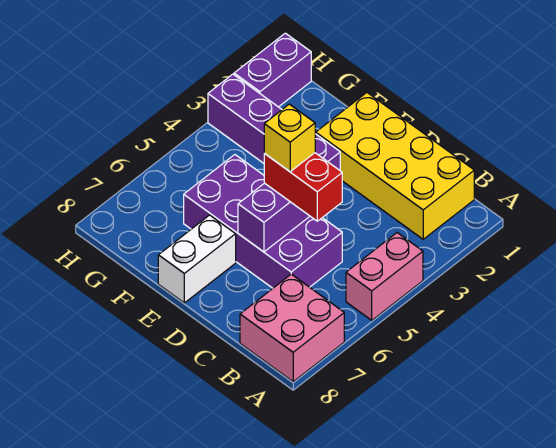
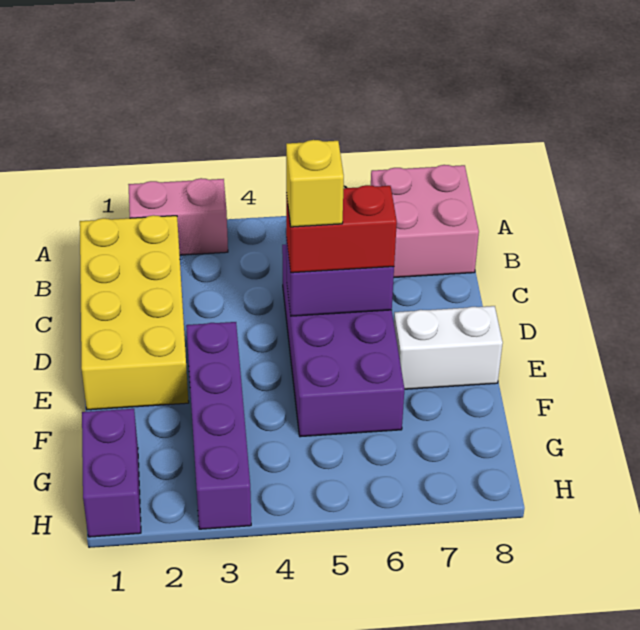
pink 1x2 brick [346,233,423,320] -> pink 1x2 brick moved to [128,178,228,255]
red 1x2 brick [264,153,342,221] -> red 1x2 brick turned to [286,185,397,273]
purple 1x2 brick [234,33,311,107] -> purple 1x2 brick turned to [82,409,141,537]

